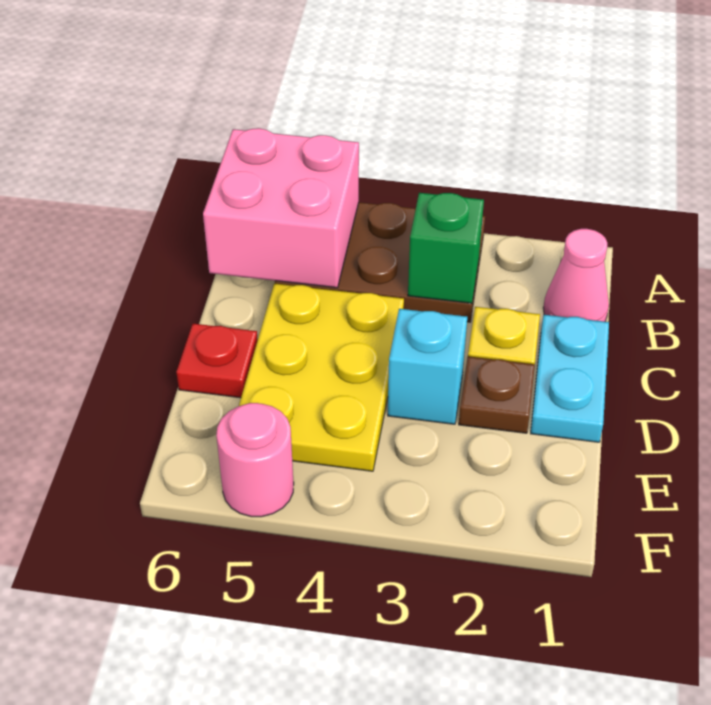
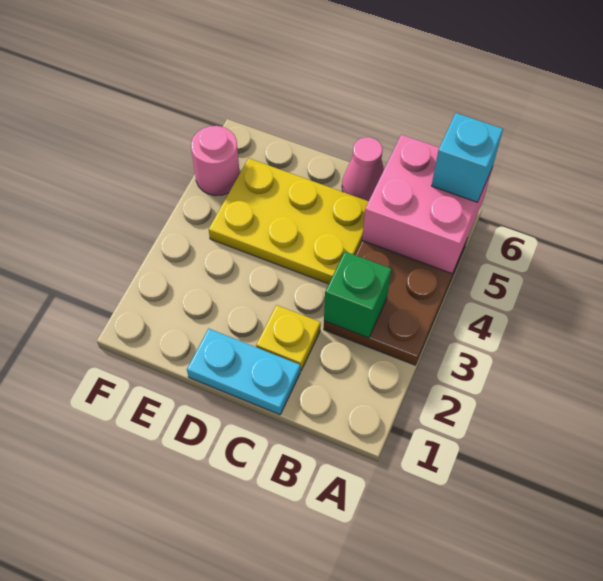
pink 1x1 cone [543,229,609,322] -> pink 1x1 cone moved to [342,137,384,201]
brown 1x1 plate [459,356,535,433] -> none
cyan 1x1 brick [388,309,467,424] -> cyan 1x1 brick moved to [432,113,503,202]
red 1x1 plate [176,324,258,398] -> none

